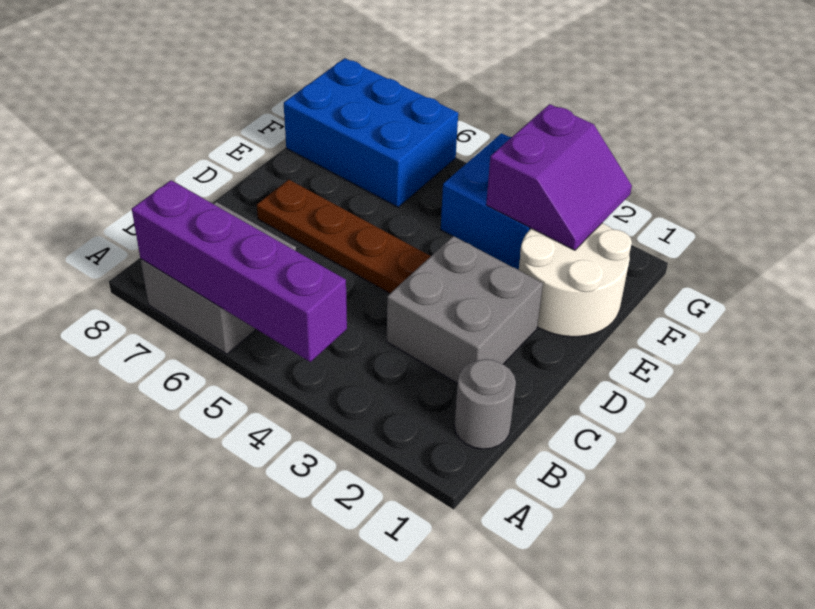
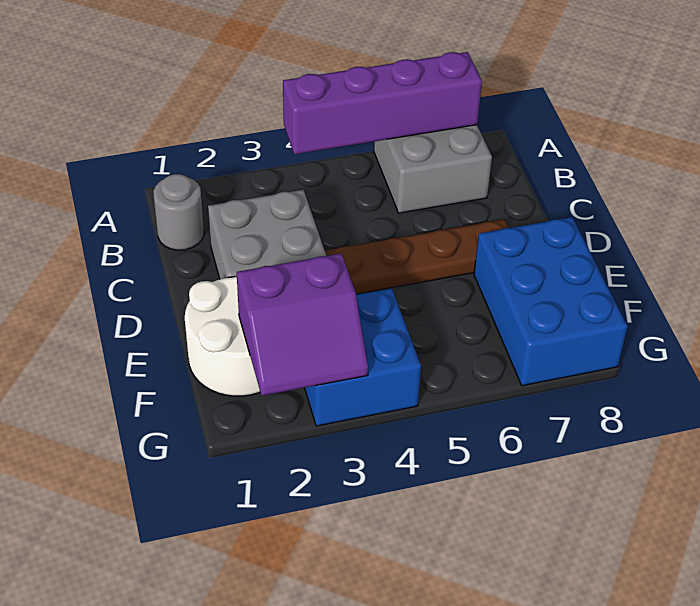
purple 2x2 slope [486,104,632,250] -> purple 2x2 slope turned to [237,253,368,396]
blue 2x3 brick [284,58,458,207] -> blue 2x3 brick turned to [474,217,628,386]

